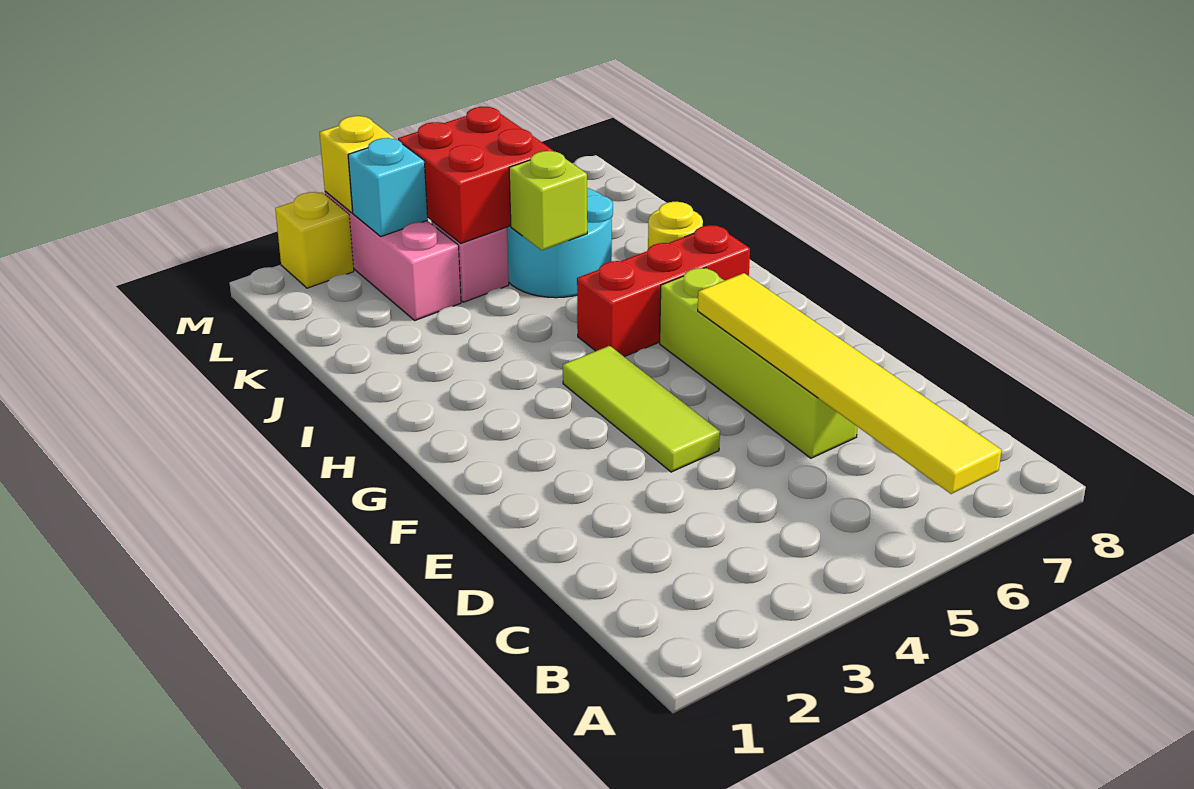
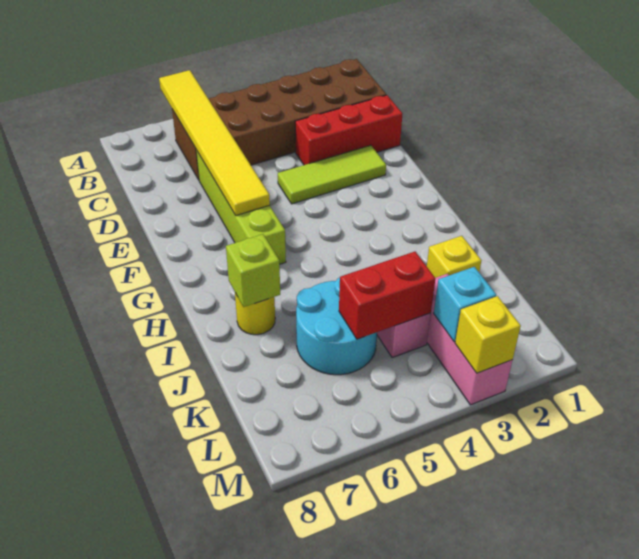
none -> brown 2x6 brick [172,59,386,180]
lime 1x3 tile [563,346,720,472] -> lime 1x3 tile turned to [278,145,386,204]
red 1x3 brick [577,225,750,357] -> red 1x3 brick moved to [295,95,403,165]
lime 1x1 brick [509,151,587,250] -> lime 1x1 brick moved to [226,234,280,307]
red 2x2 brick [398,107,553,243] -> red 1x2 brick [339,252,435,339]
yellow 1x1 brick [275,192,354,288] -> yellow 1x1 brick moved to [427,236,481,278]

